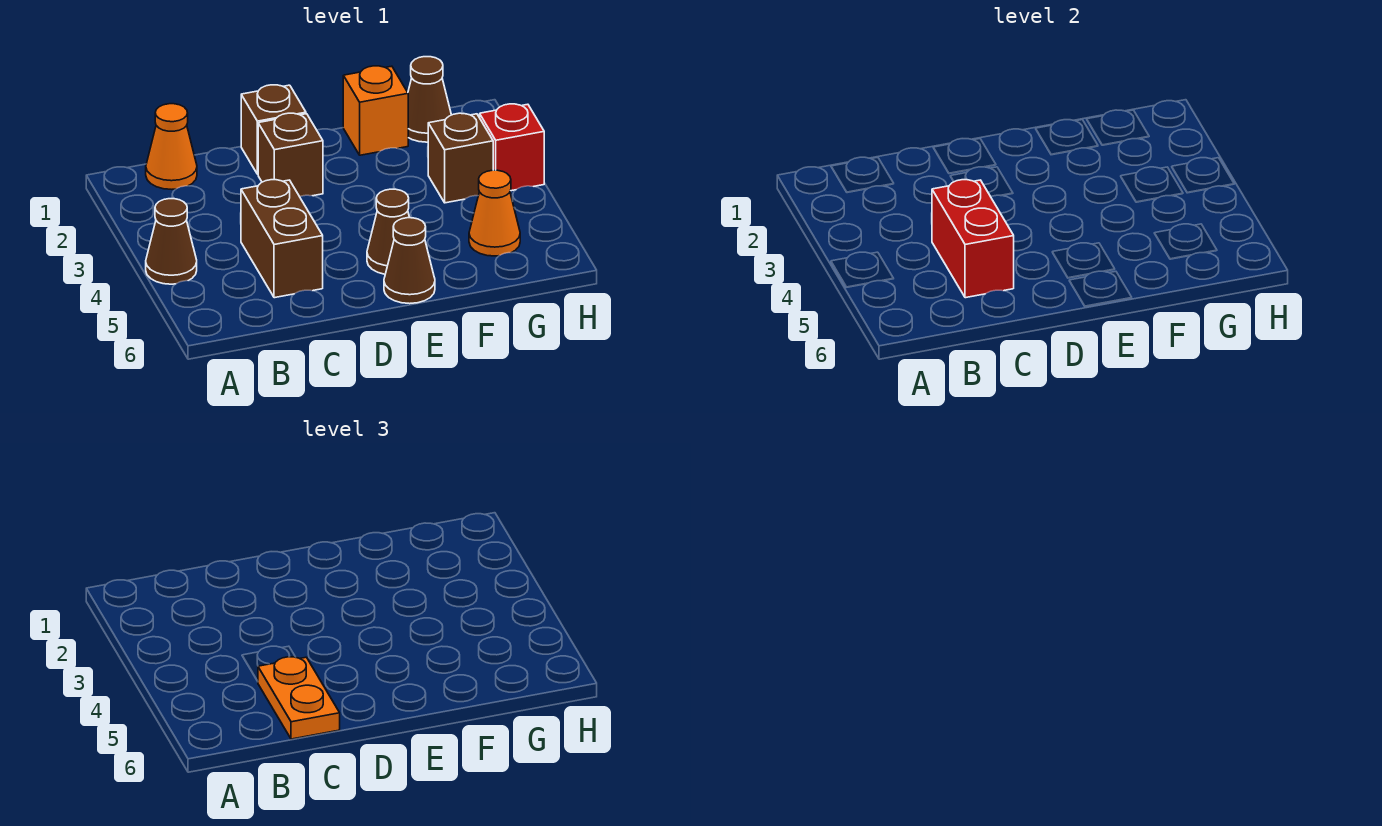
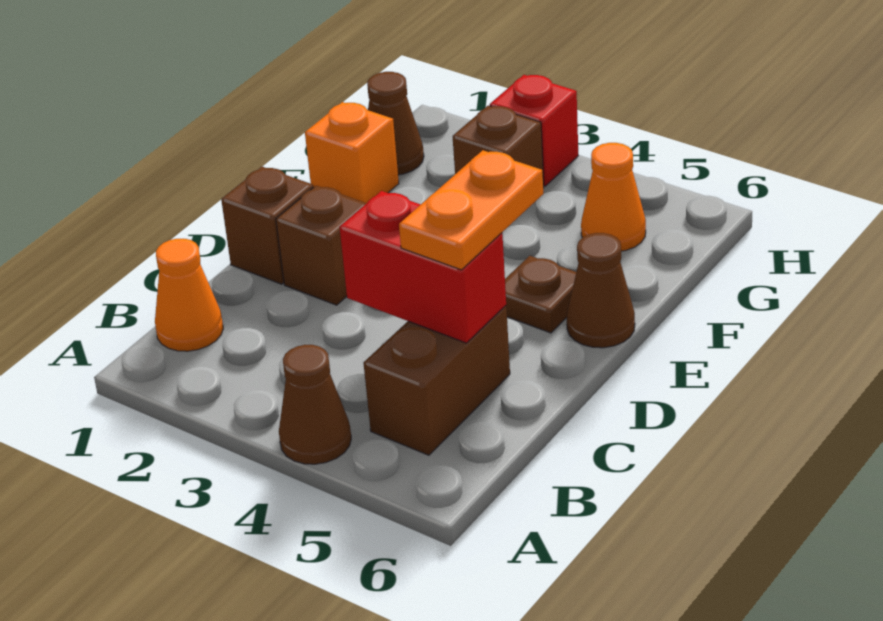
brown 1x2 brick [241,180,323,298] -> brown 1x2 brick turned to [364,306,510,455]
orange 1x2 plate [258,657,340,739] -> orange 1x2 plate turned to [399,150,543,270]
brown 1x1 cone [367,189,410,274] -> brown 1x1 plate [505,256,576,333]

